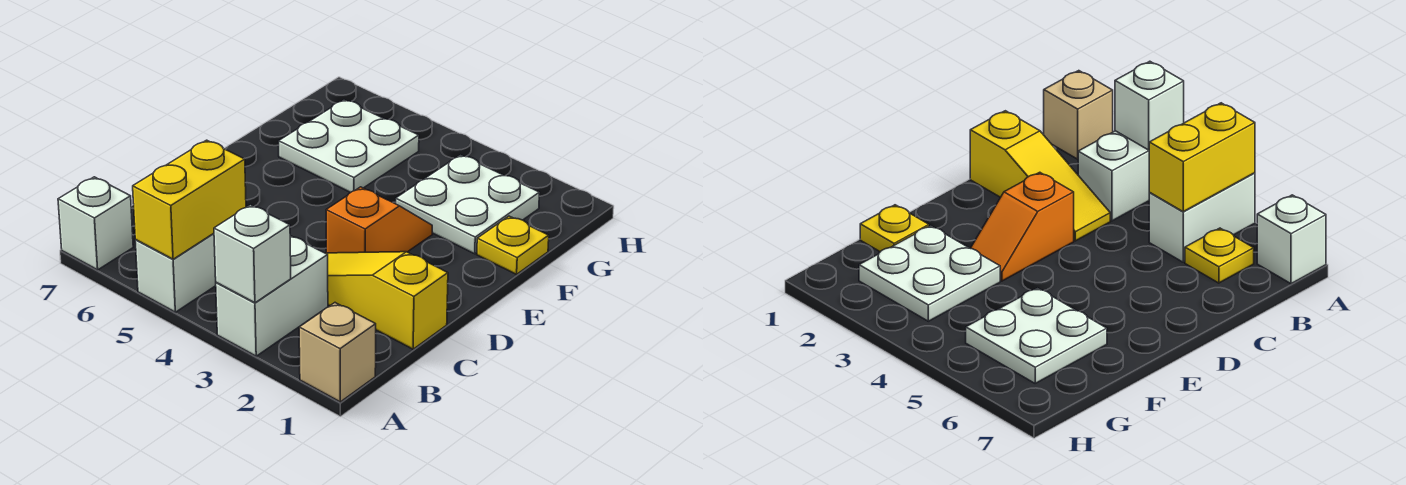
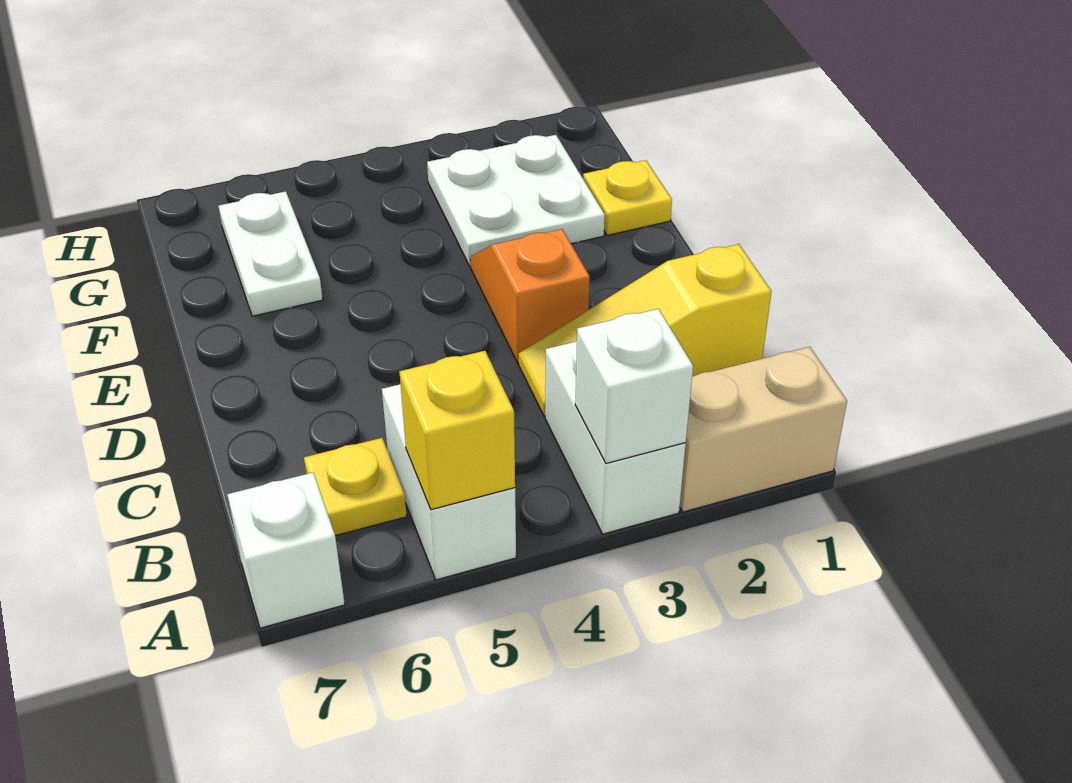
tan 1x1 brick [299,303,376,402] -> tan 1x2 brick [680,347,847,512]
yellow 1x2 brick [133,140,246,259] -> yellow 1x1 brick [399,351,515,510]
white 2x2 plate [279,100,419,193] -> white 1x2 plate [219,191,323,316]

